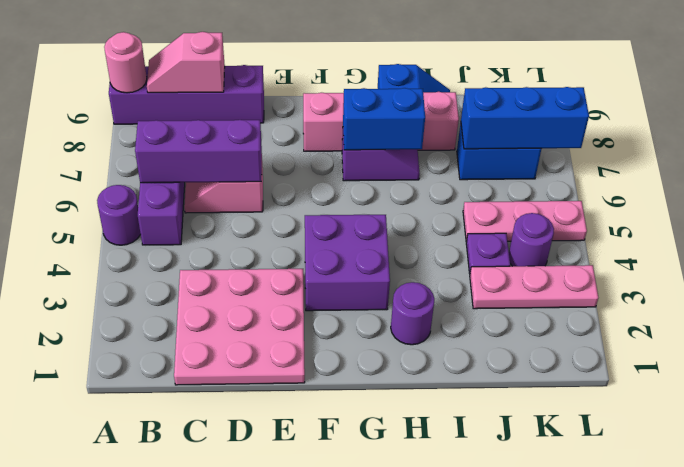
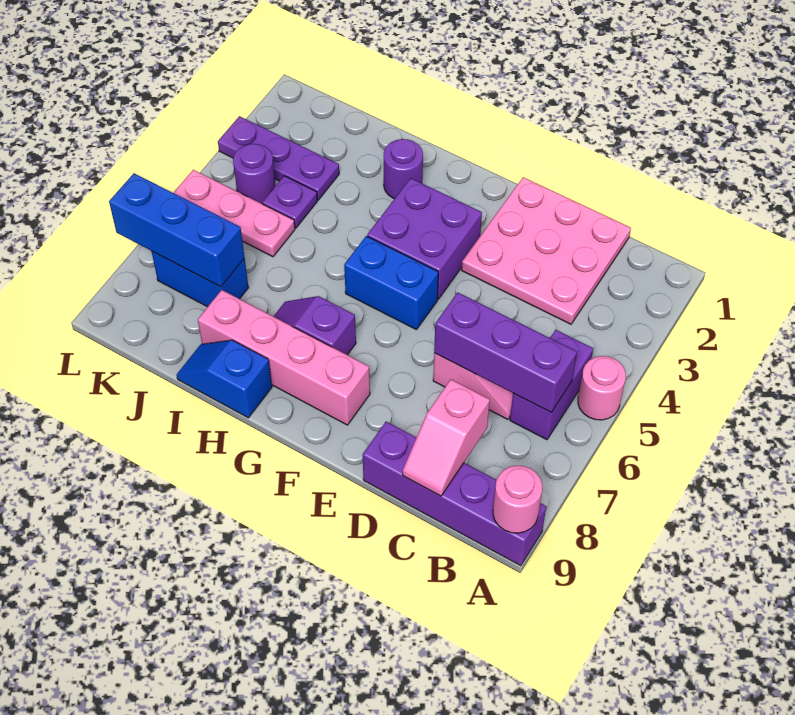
purple 1x1 round brick [97,185,141,245] -> pink 1x1 round brick [578,356,626,420]
pink 1x2 slope [147,32,225,93] -> pink 1x2 slope turned to [403,380,490,496]
blue 1x2 brick [343,88,425,150] -> blue 1x2 brick moved to [344,236,438,330]
pink 1x3 plate [470,265,598,309] -> purple 1x3 plate [218,116,339,200]

